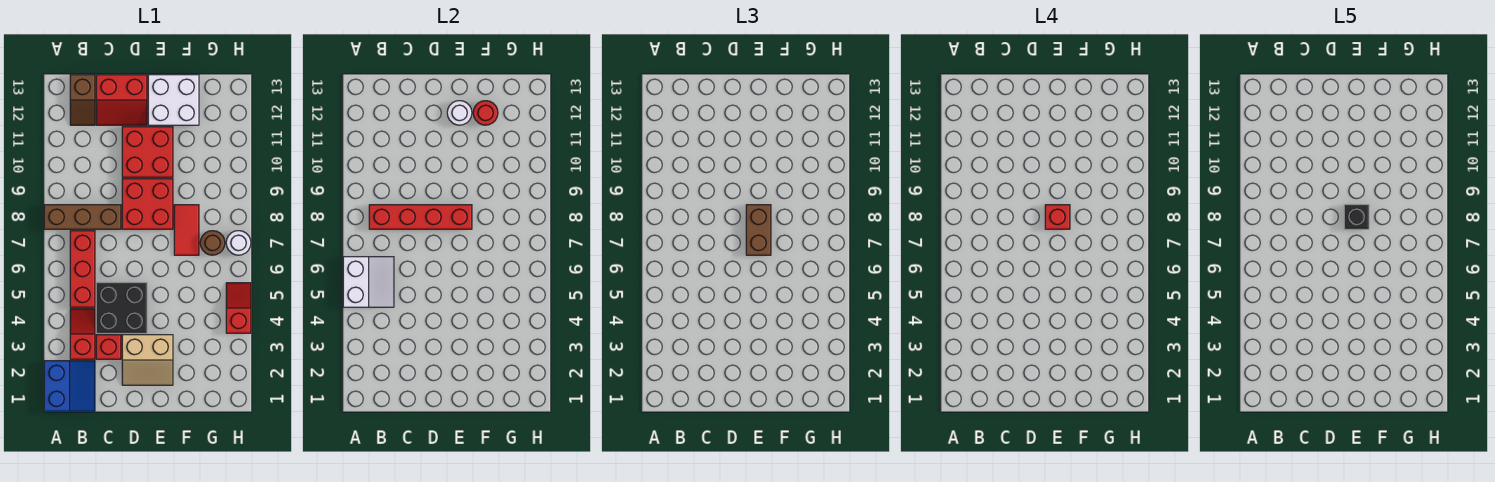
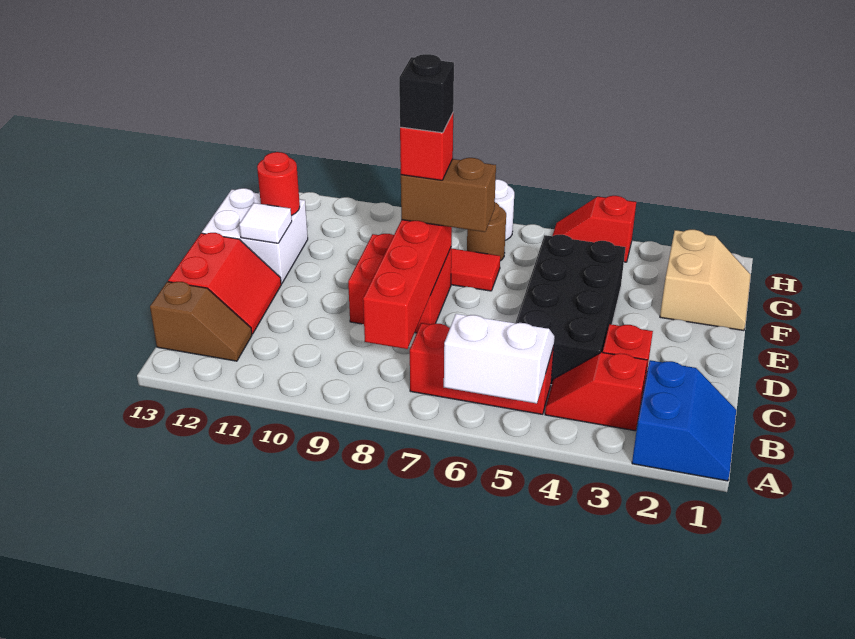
blue 2x2 slope [44,361,95,411] -> blue 2x2 slope turned to [632,360,736,481]
brown 1x3 brick [44,205,121,229] -> none
black 2x2 brick [96,283,147,333] -> black 2x4 brick [515,235,626,385]
tan 2x2 slope [122,335,173,385] -> tan 2x2 slope moved to [660,230,751,331]
red 2x2 brick [122,127,173,177] -> none
white 1x1 round brick [447,101,472,125] -> white 1x1 tile [239,203,292,243]

